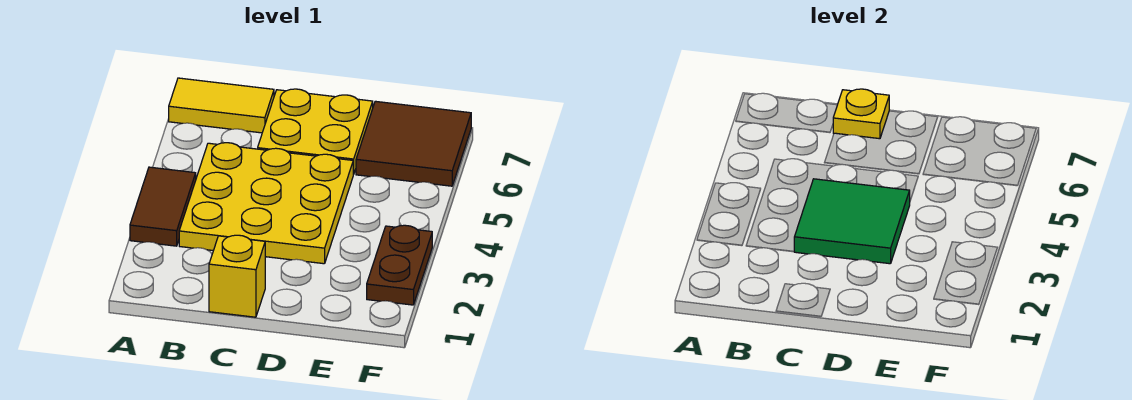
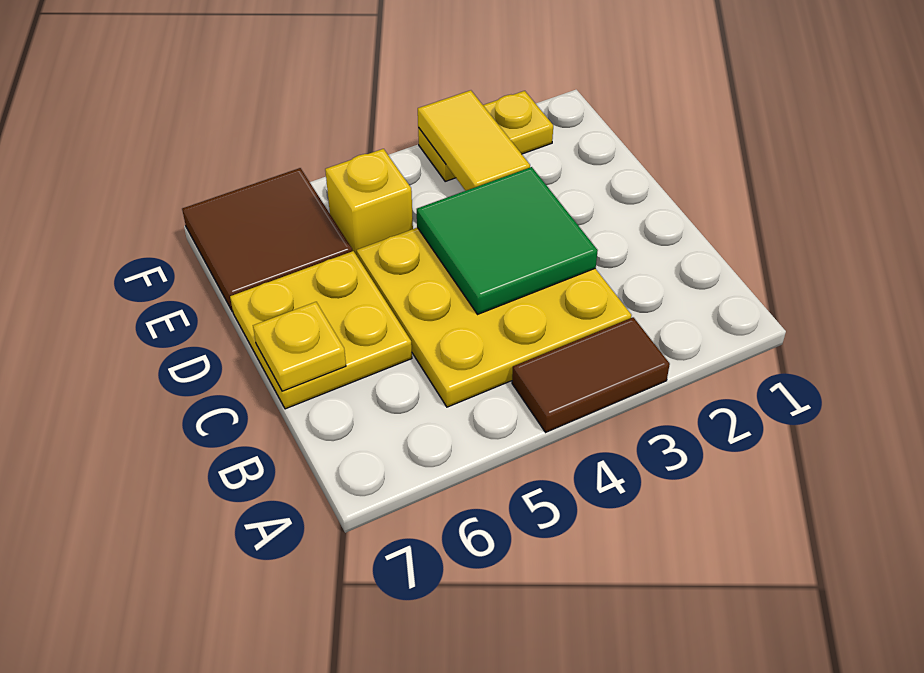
yellow 1x2 tile [169,78,274,133] -> yellow 1x2 tile moved to [418,90,530,191]
yellow 1x1 brick [209,235,265,317] -> yellow 1x1 brick moved to [325,149,413,255]
brown 1x2 plate [367,225,432,305] -> yellow 1x2 plate [418,91,553,181]

